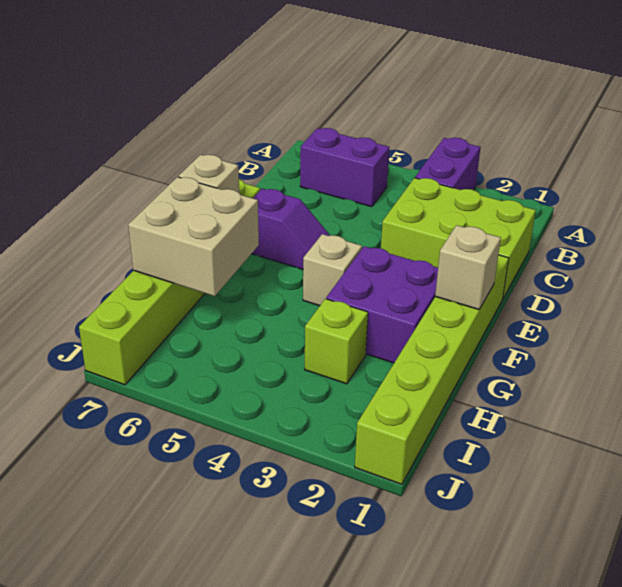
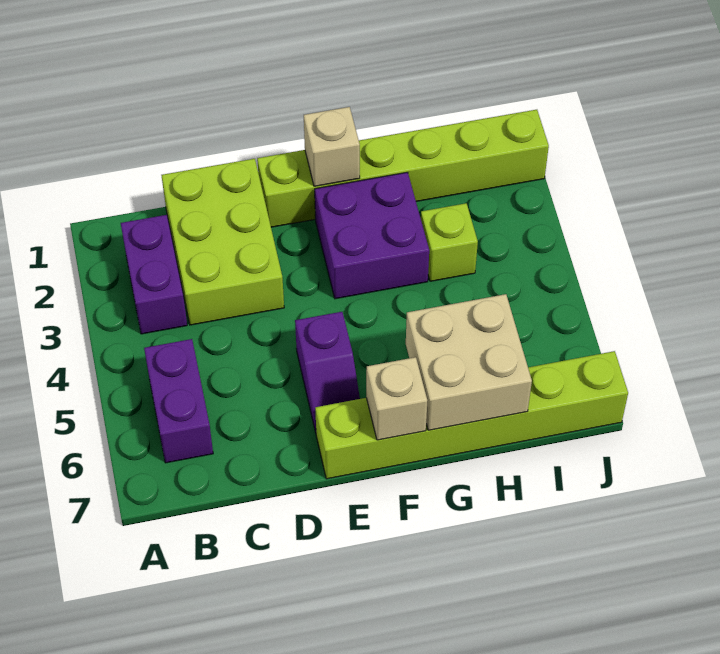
purple 1x2 brick [415,138,481,190] -> purple 1x2 brick turned to [121,215,187,334]
purple 1x2 slope [252,188,330,269] -> purple 1x2 slope turned to [295,312,360,433]
tan 1x1 brick [303,234,362,306] -> none

